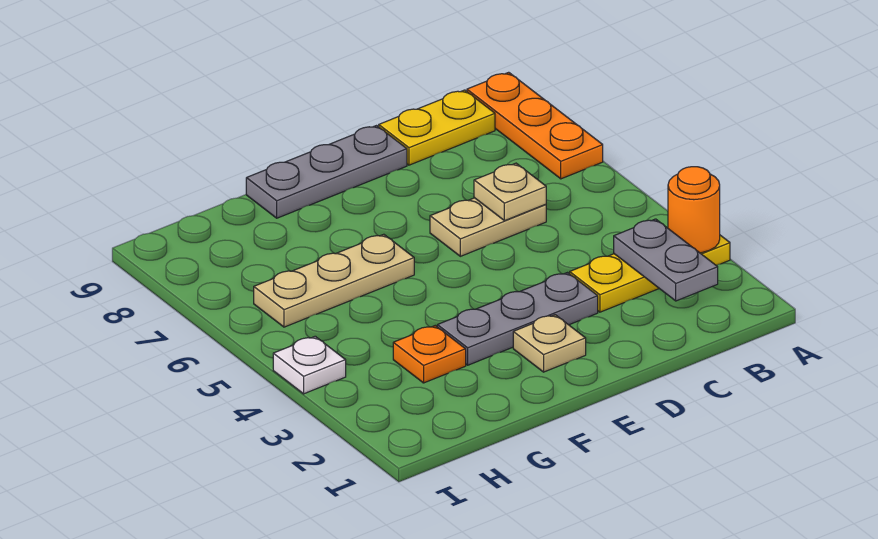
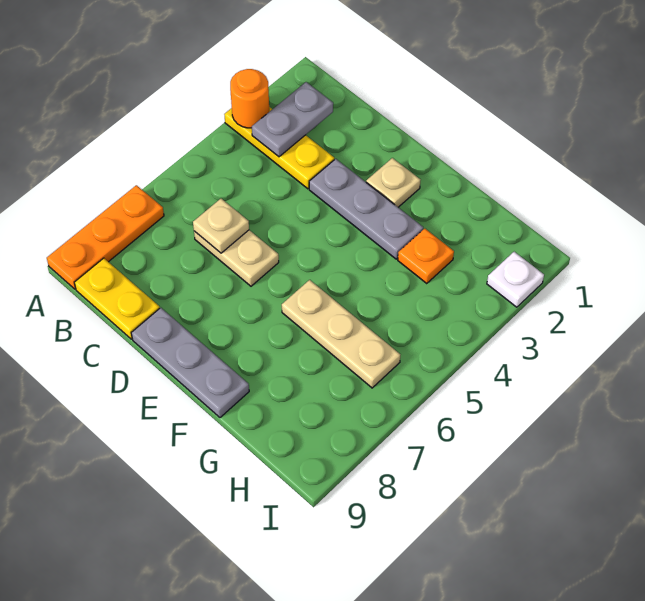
white 1x1 plate [273,336,346,394] -> white 1x1 plate moved to [487,252,544,307]

